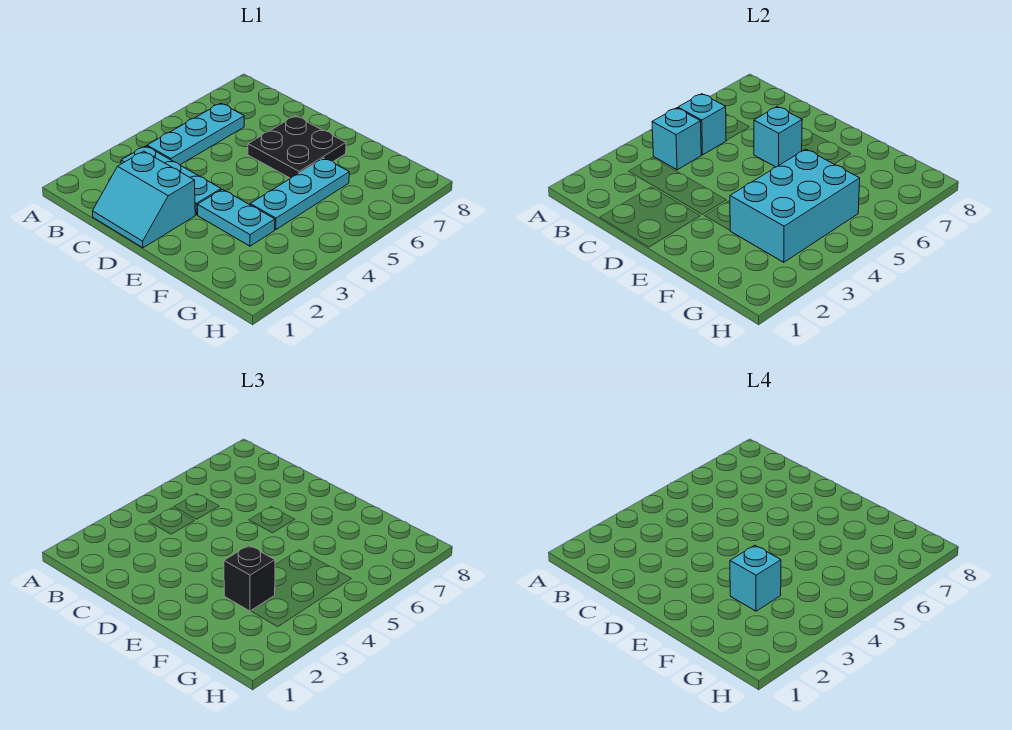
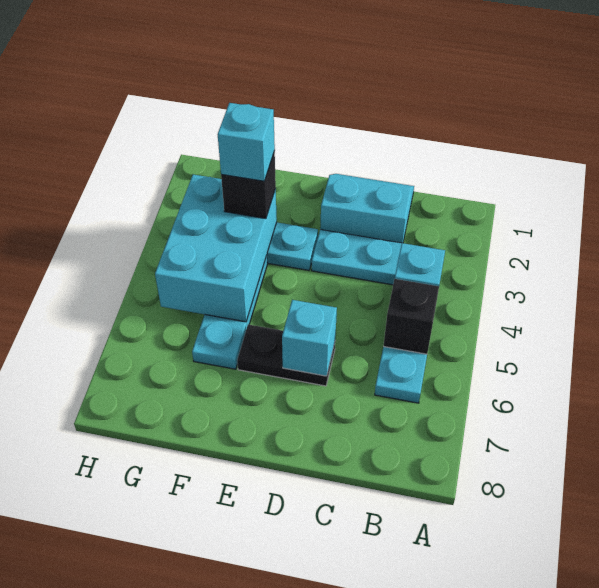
cyan 1x1 brick [678,94,726,155] -> black 1x1 brick [384,279,439,354]
black 2x2 plate [248,116,346,178] -> black 1x2 plate [237,324,335,386]

